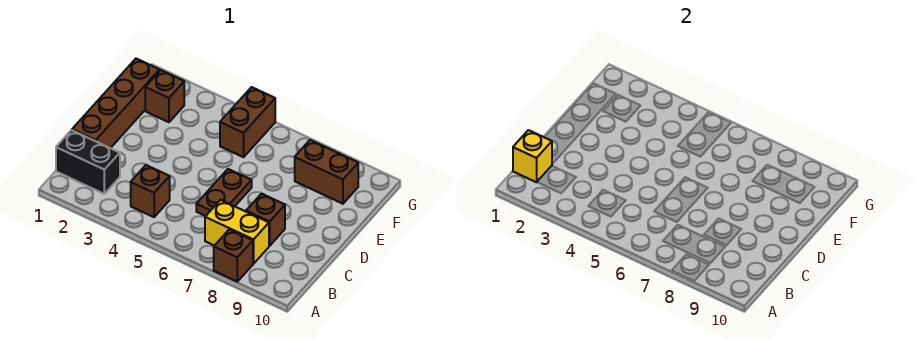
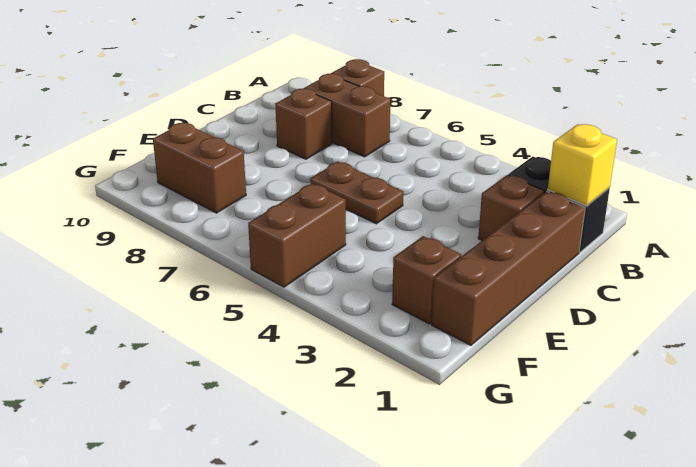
brown 1x1 brick [131,165,170,217] -> brown 1x1 brick moved to [478,175,544,240]
yellow 1x2 brick [205,200,269,264] -> brown 1x2 brick [305,74,391,157]
brown 1x2 plate [196,169,252,216] -> brown 1x2 plate turned to [310,162,403,224]

